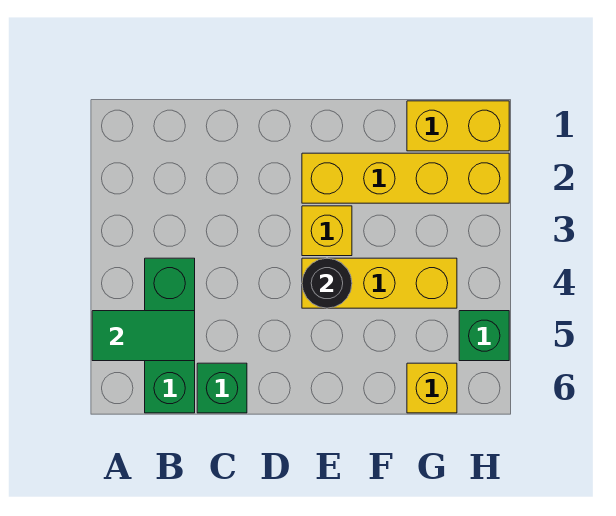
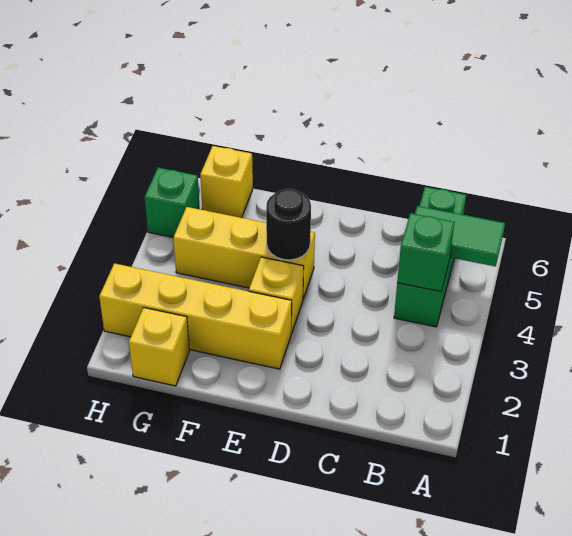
green 1x1 brick [197,363,247,413] -> green 1x1 brick moved to [397,213,454,292]
yellow 1x2 brick [407,101,509,151] -> yellow 1x1 brick [129,308,189,386]

